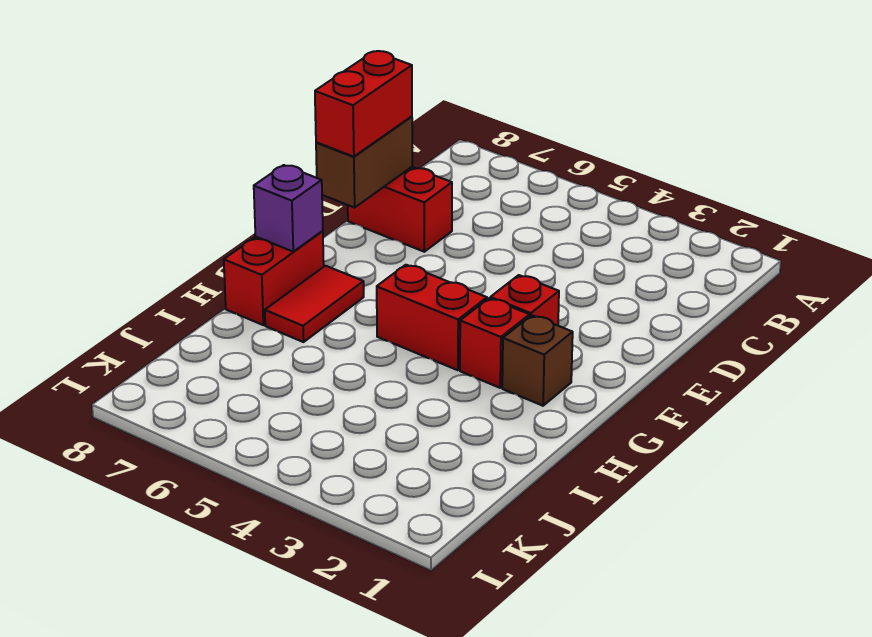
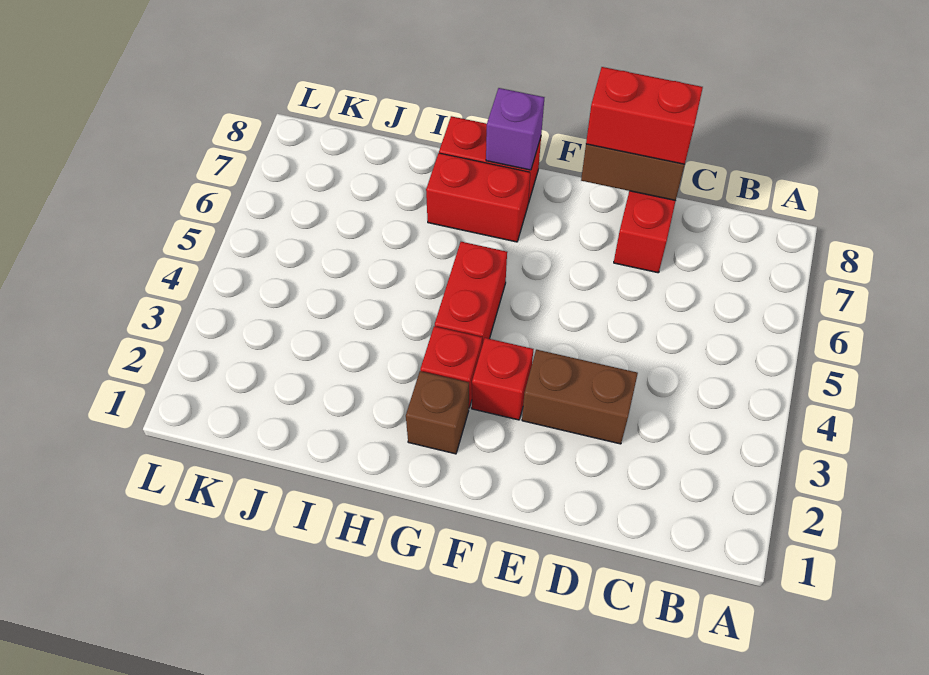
none -> brown 1x2 brick [522,350,638,444]
red 1x2 tile [265,266,364,342] -> red 1x2 brick [426,153,530,242]

